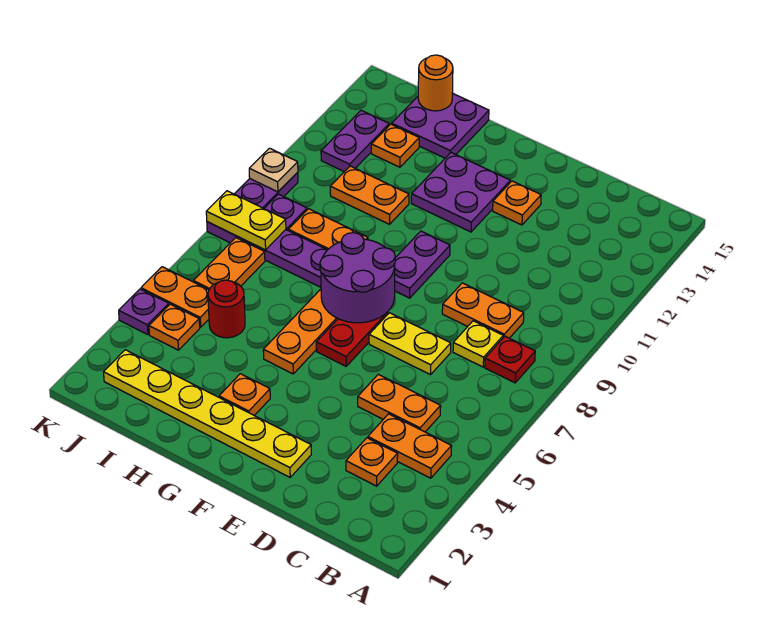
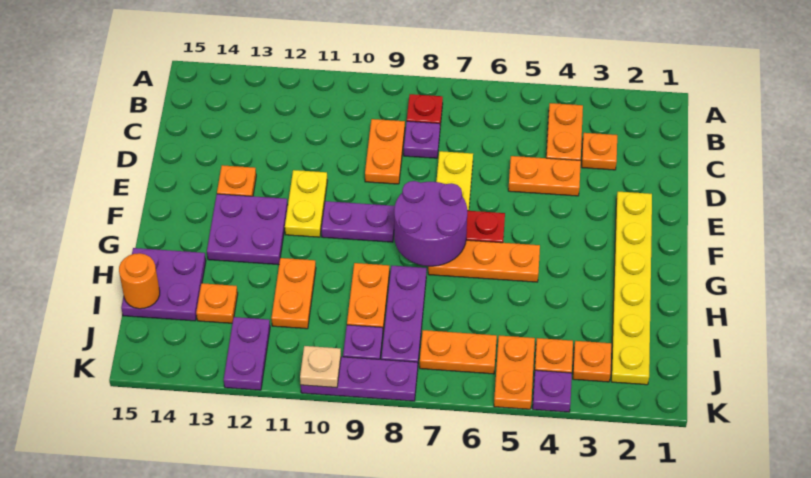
orange 1x2 plate [358,374,441,432] -> orange 1x2 plate turned to [508,156,581,196]
yellow 1x1 plate [453,321,503,367] -> purple 1x1 plate [404,121,440,158]
orange 1x1 plate [219,374,270,416] -> orange 1x1 plate moved to [573,341,611,382]
red 1x1 round brick [208,280,245,338] -> none
yellow 1x2 plate [206,191,286,250] -> yellow 1x2 plate moved to [285,170,327,237]
purple 1x2 plate [321,110,389,172] -> purple 1x2 plate turned to [224,317,270,390]

